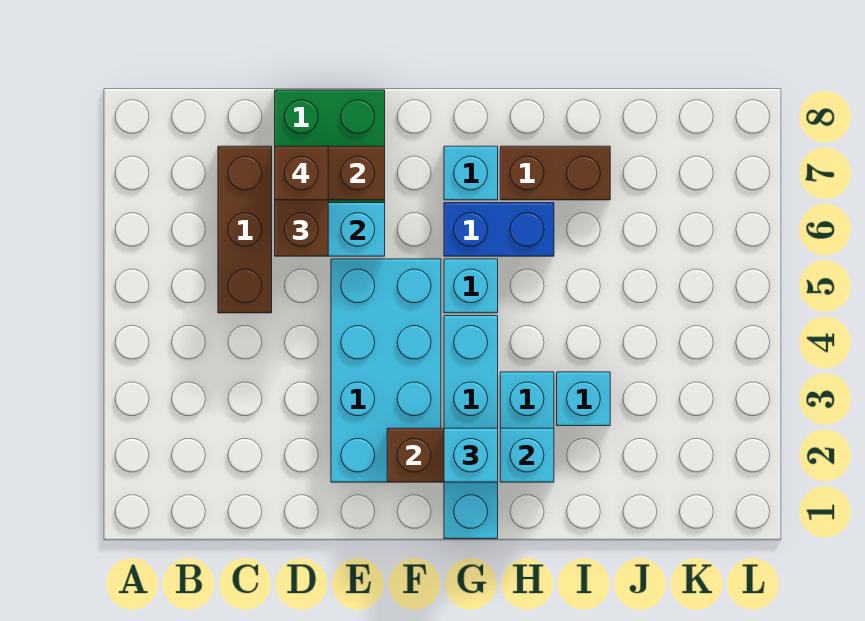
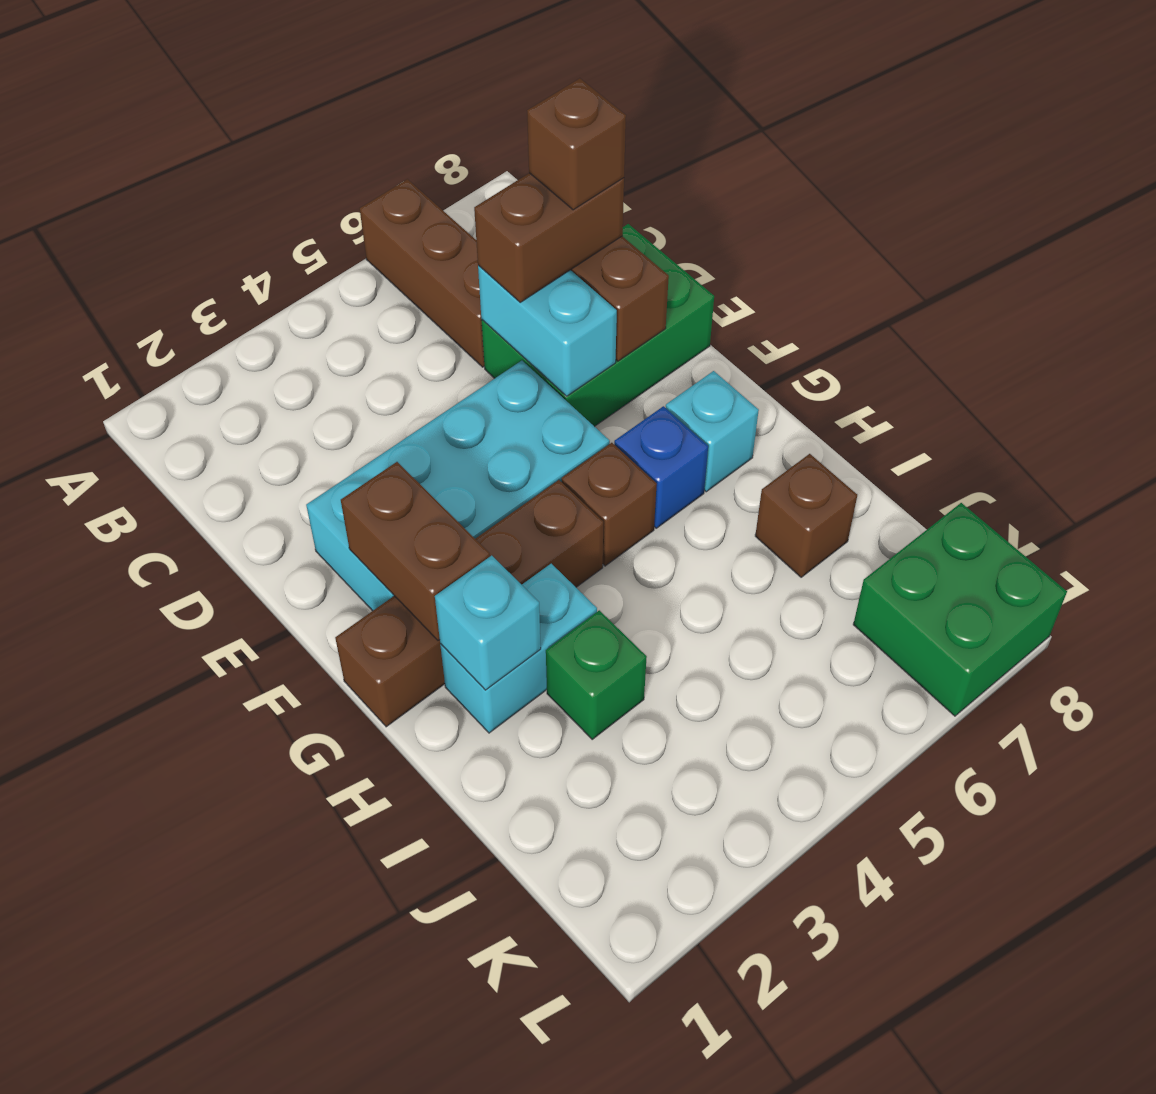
brown 1x3 brick [218,146,272,313] -> brown 1x3 brick turned to [360,179,484,367]
cyan 1x4 brick [444,316,498,539] -> brown 1x4 brick [335,480,603,727]
cyan 1x1 brick [444,428,498,482] -> none
cyan 1x1 brick [444,259,498,313] -> brown 1x1 brick [562,443,657,566]
blue 1x2 brick [444,203,554,256] -> blue 1x1 brick [614,406,708,528]
brown 1x2 brick [500,146,610,200] -> brown 1x1 brick [755,454,857,577]
cyan 1x1 brick [557,372,610,426] -> green 1x1 brick [546,610,647,739]
none -> green 2x2 brick [853,503,1067,716]

